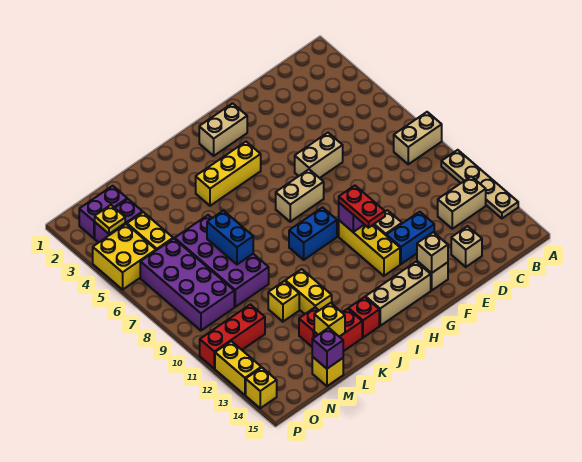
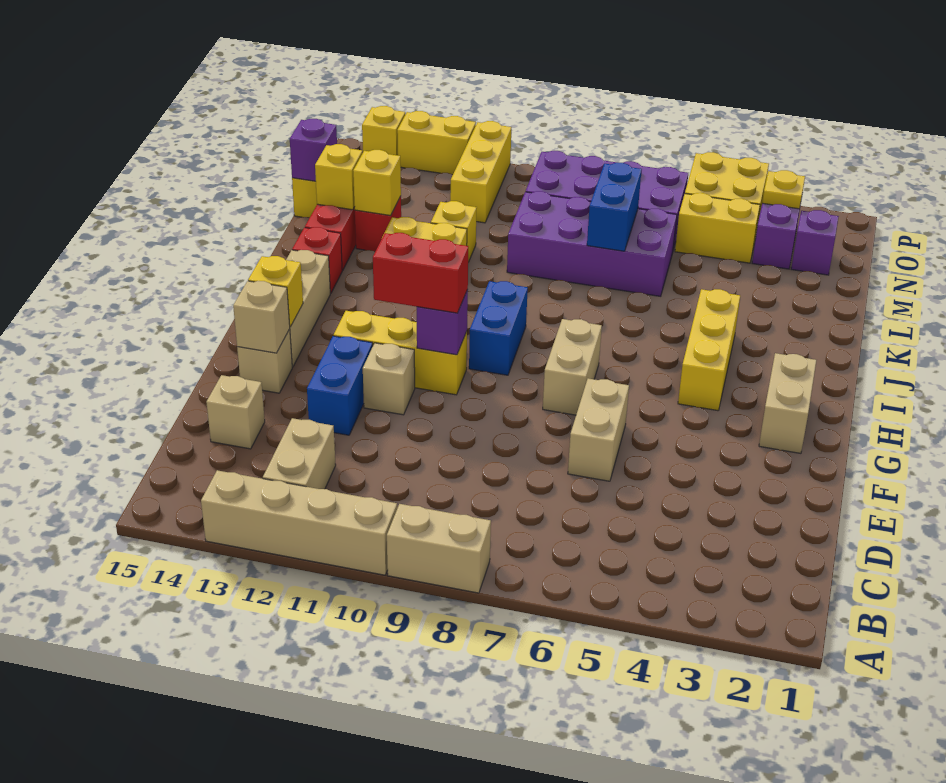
tan 1x2 brick [394,112,442,164] -> tan 1x2 brick turned to [387,504,491,593]
tan 1x4 plate [441,150,518,218] -> tan 1x4 brick [201,470,397,575]
red 1x2 plate [339,186,385,228] -> red 1x2 brick [373,233,468,313]
none -> yellow 1x1 brick [248,256,303,327]
blue 1x2 brick [207,211,253,264] -> blue 1x2 brick turned to [587,163,642,251]
none -> yellow 1x1 brick [353,150,401,216]
purple 1x2 brick [79,186,127,238] -> purple 1x1 brick [791,210,839,275]
red 1x3 brick [200,304,265,369] -> yellow 1x3 brick [450,121,511,223]

